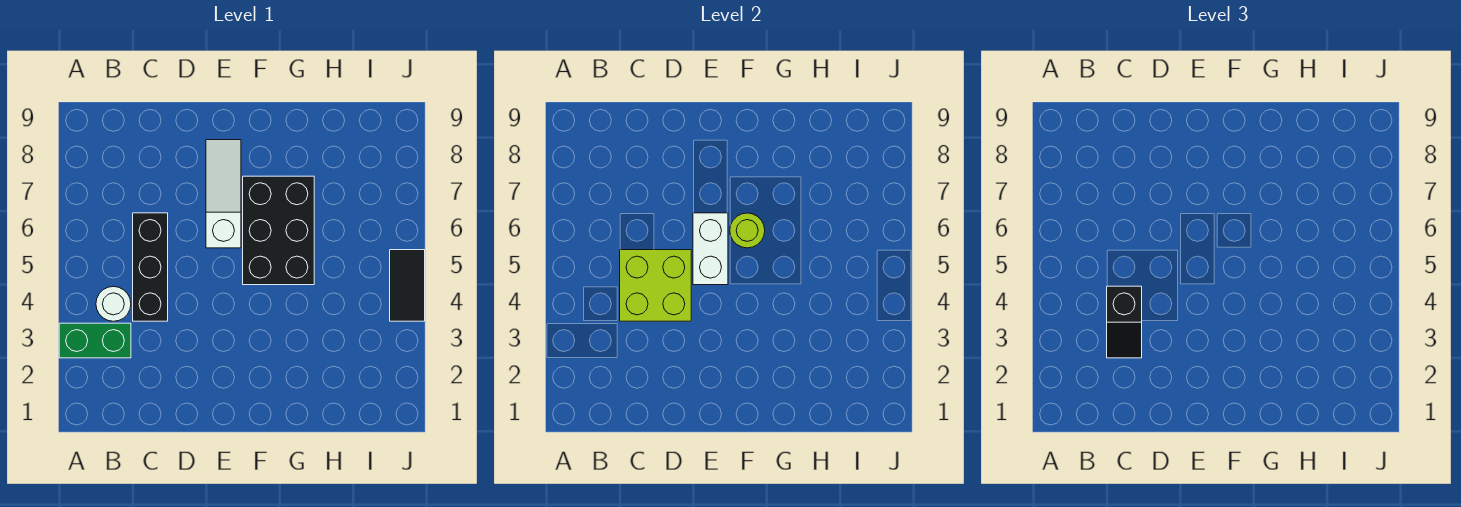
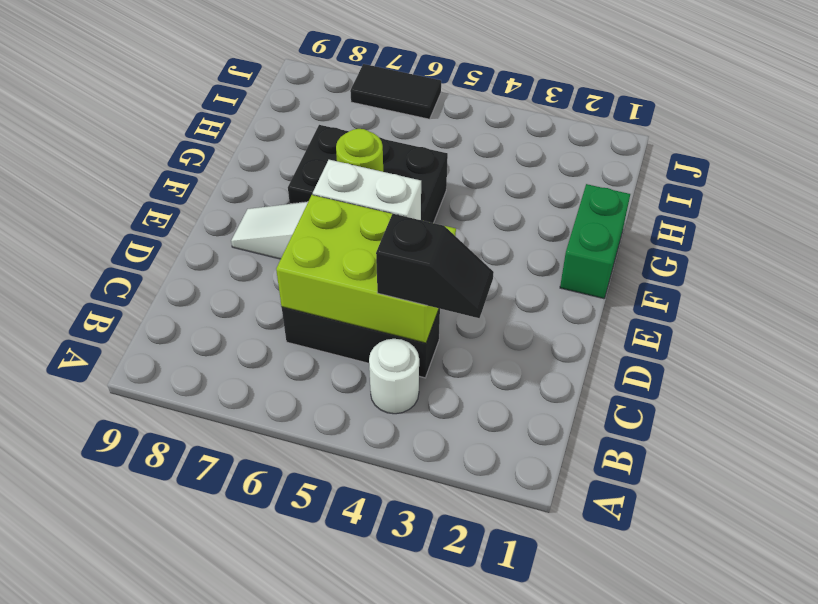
green 1x2 brick [59,323,131,358] -> green 1x2 brick moved to [560,184,630,299]
lime 2x2 brick [620,250,691,321] -> lime 2x3 brick [276,195,456,343]
black 1x2 tile [390,250,425,321] -> black 1x2 tile moved to [350,64,441,119]

